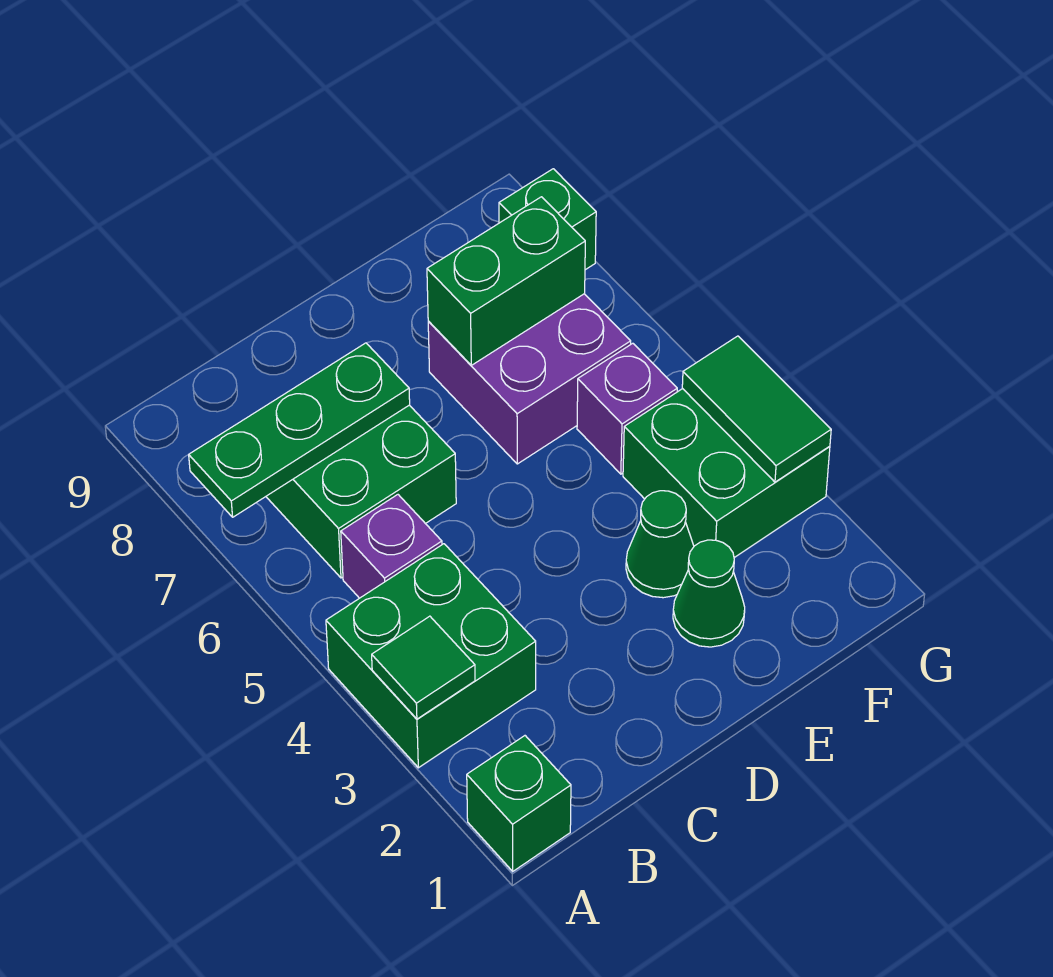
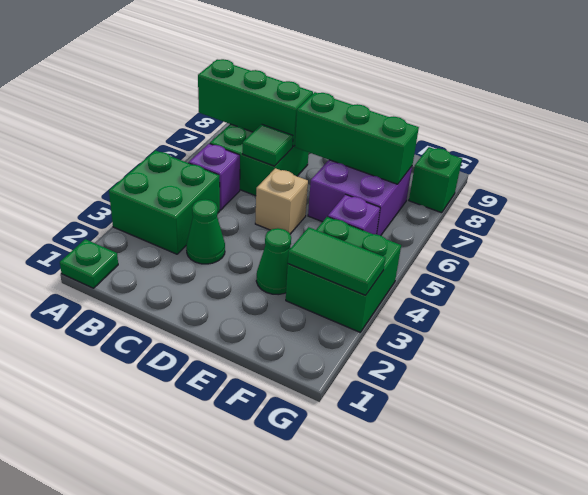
green 1x1 brick [467,736,571,871] -> green 1x1 plate [60,239,118,288]
green 1x1 tile [372,616,475,719] -> green 1x1 tile moved to [243,124,293,166]
green 1x3 plate [189,343,410,517] -> green 1x3 brick [198,59,313,147]
none -> tan 1x1 brick [255,168,308,234]
green 1x1 cone [673,540,745,647] -> green 1x1 cone moved to [186,199,225,264]
green 1x2 brick [427,197,585,365] -> green 1x3 brick [295,92,419,184]
green 1x2 tile [682,336,831,482] -> green 1x2 tile turned to [288,227,386,295]

